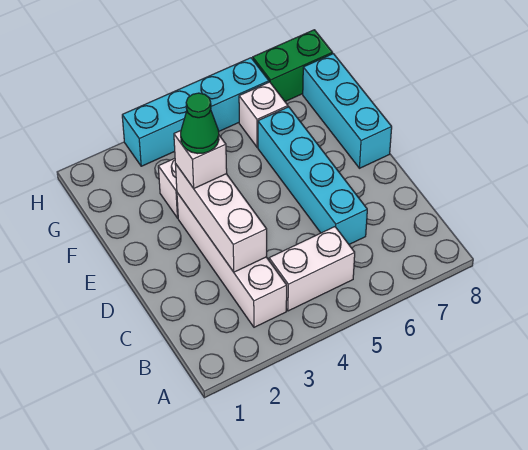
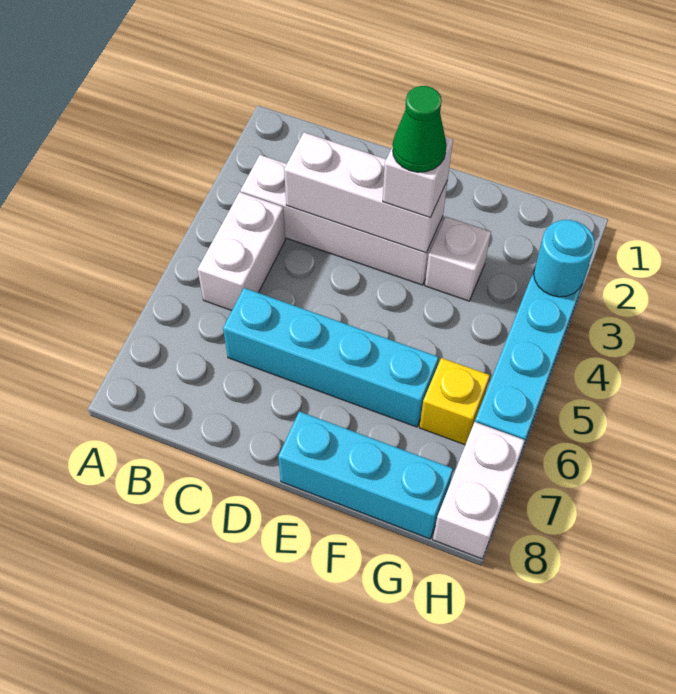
white 1x1 brick [239,82,288,147] -> yellow 1x1 brick [420,358,490,445]
none -> cyan 1x1 round brick [534,220,595,297]
green 1x2 brick [253,30,333,102] -> white 1x2 brick [433,422,525,559]

